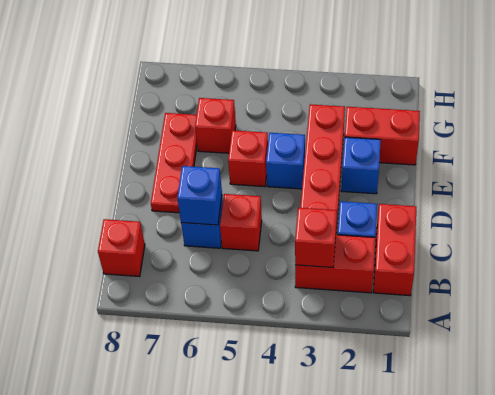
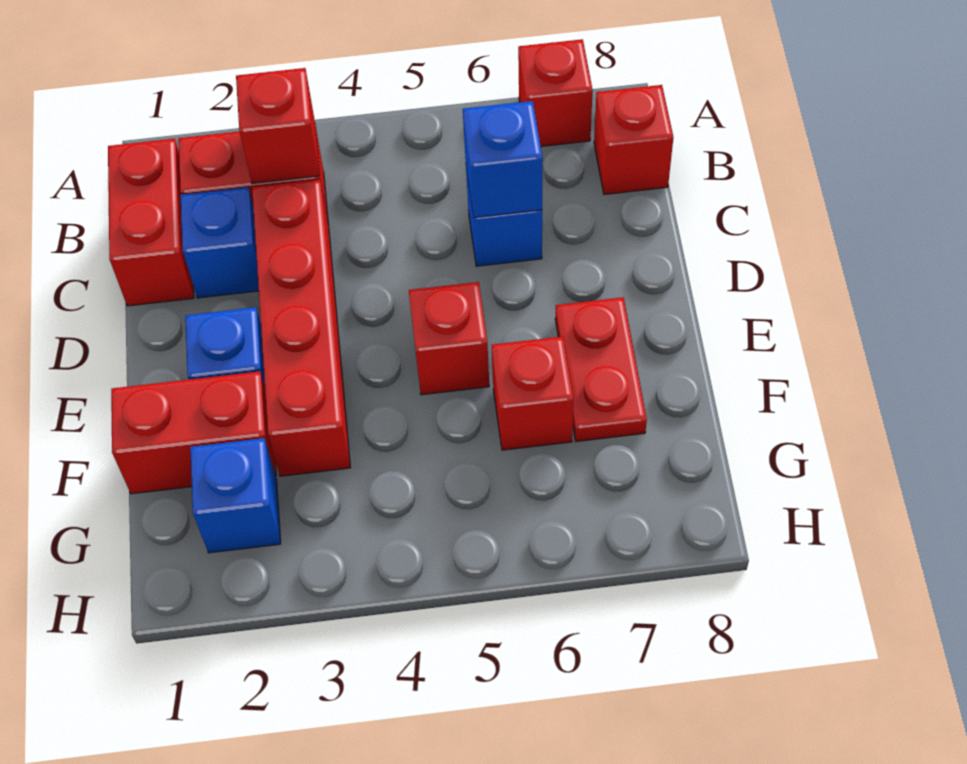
red 1x1 brick [220,194,262,251] -> red 1x1 brick moved to [518,39,593,146]
red 1x3 plate [151,113,197,213] -> red 1x2 plate [555,297,647,442]
blue 1x1 brick [266,133,305,189] -> blue 1x1 brick moved to [190,438,281,553]

